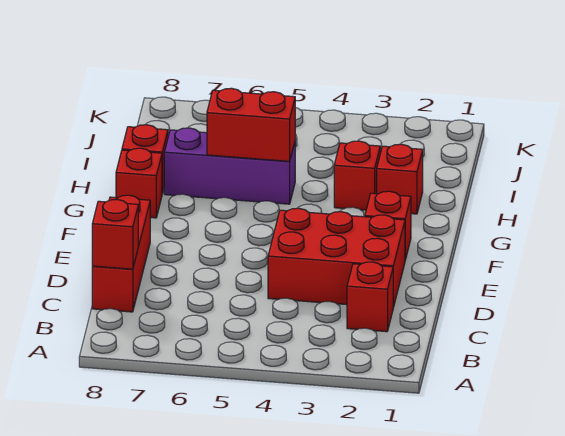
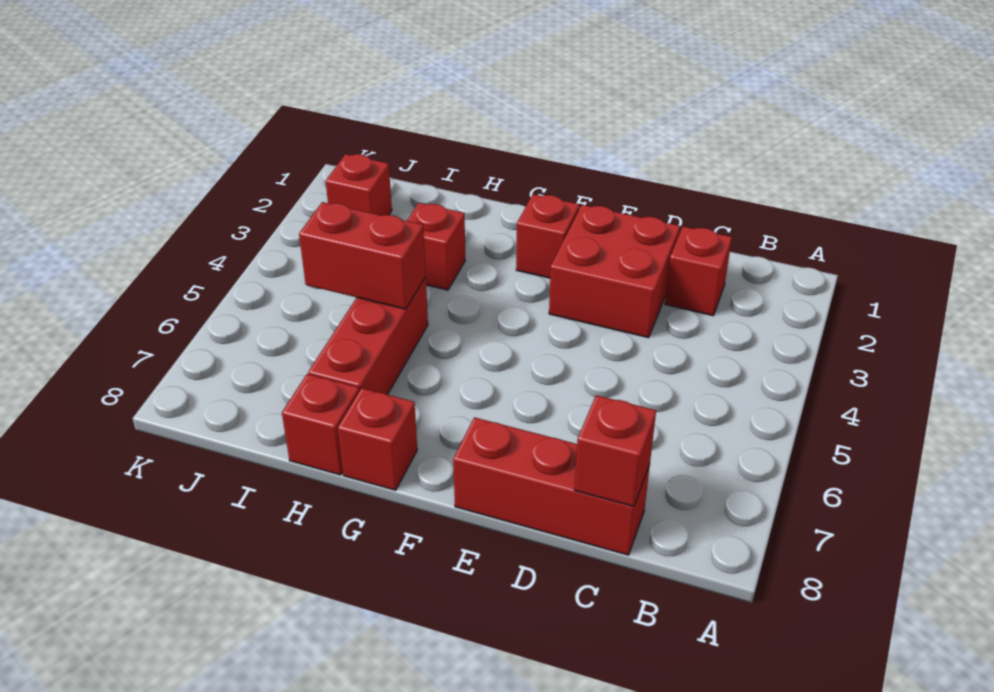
red 2x3 brick [268,208,405,308] -> red 2x2 brick [549,205,680,338]
red 1x1 brick [377,144,423,214] -> red 1x1 brick moved to [326,154,392,216]
purple 1x3 brick [164,128,295,204] -> red 1x3 brick [308,277,428,395]
red 1x2 brick [207,88,295,161] -> red 1x2 brick turned to [299,202,426,309]

